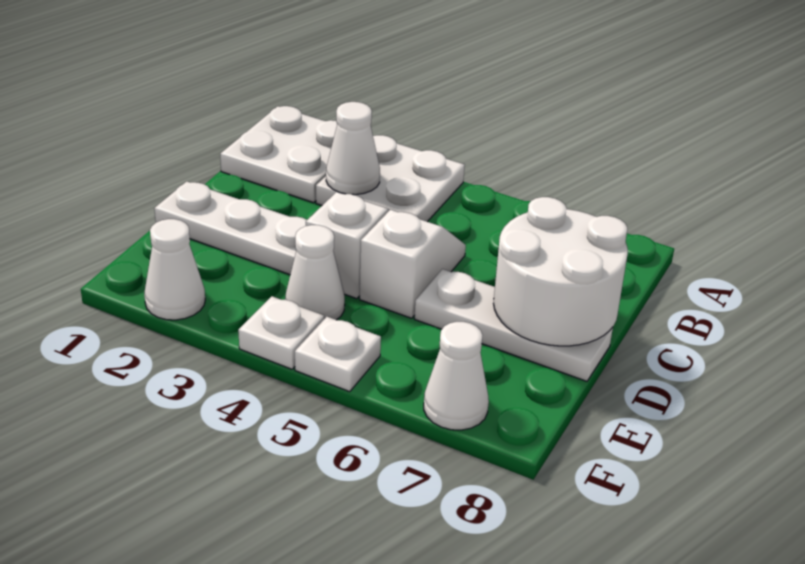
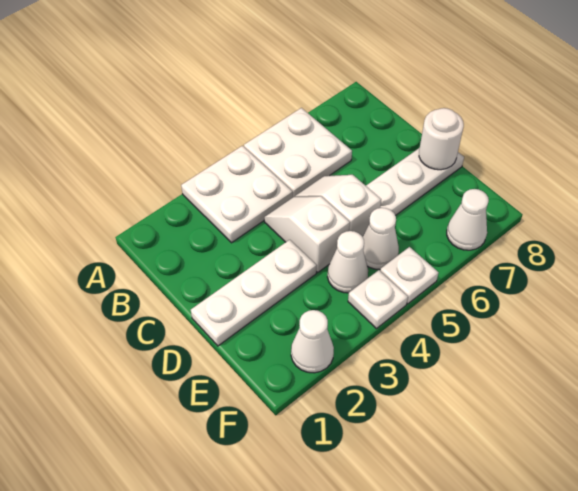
white 2x2 plate [220,106,337,203] -> white 2x2 plate moved to [244,108,352,197]
white 1x1 cone [326,102,380,195] -> white 1x1 cone moved to [363,208,399,269]
white 2x2 round brick [494,197,628,346] -> white 1x1 round brick [419,108,464,170]

